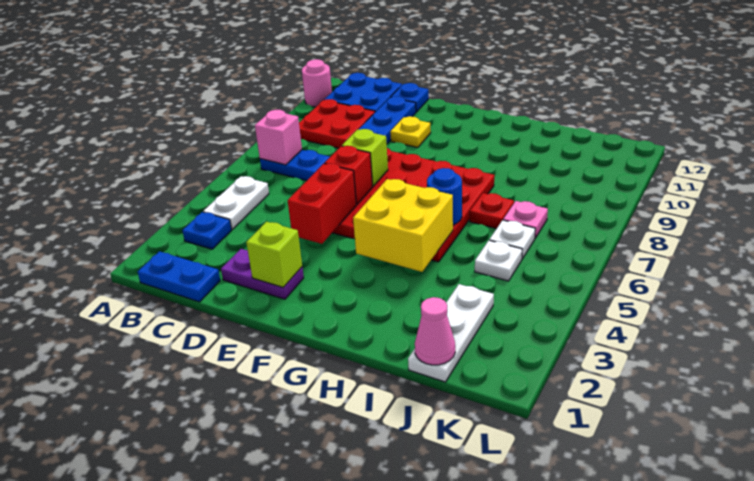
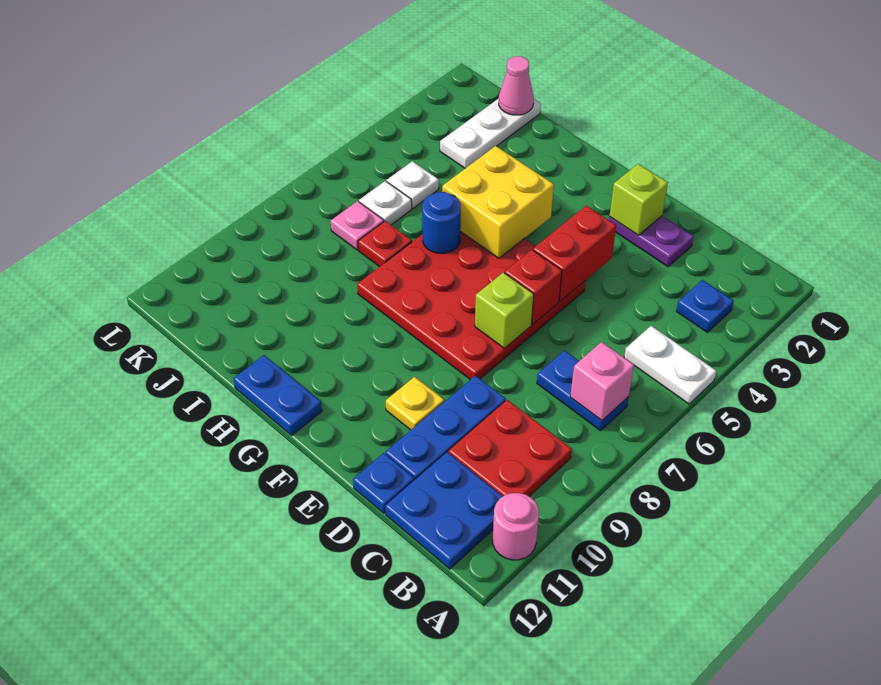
blue 1x2 plate [138,251,220,302] -> blue 1x2 plate moved to [233,355,322,435]
white 1x2 plate [203,176,269,229] -> white 1x2 plate turned to [624,326,716,404]

